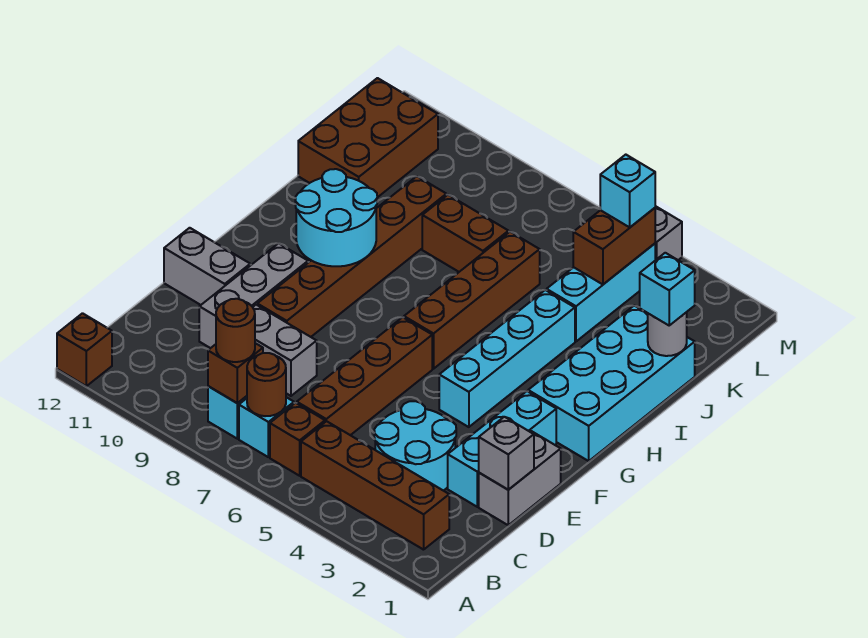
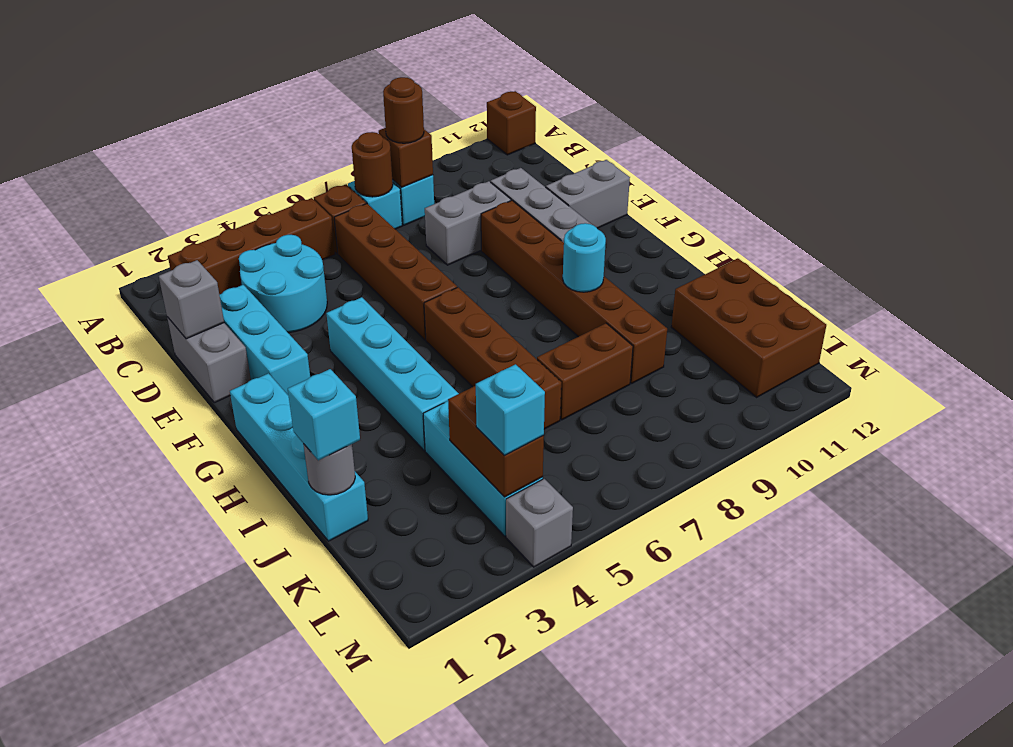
cyan 2x4 brick [528,306,695,461] -> cyan 1x4 brick [230,373,368,541]
cyan 2x2 round brick [295,169,377,266] -> cyan 1x1 round brick [563,223,606,292]

